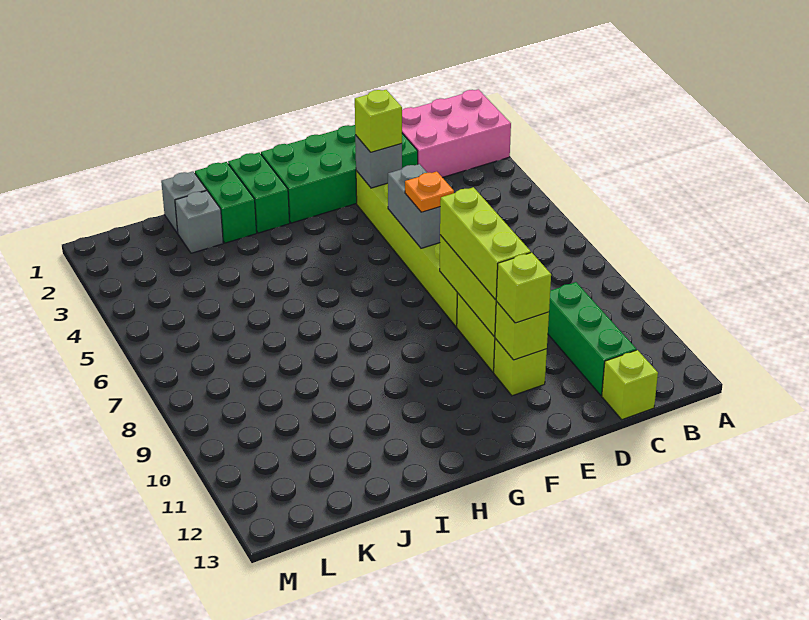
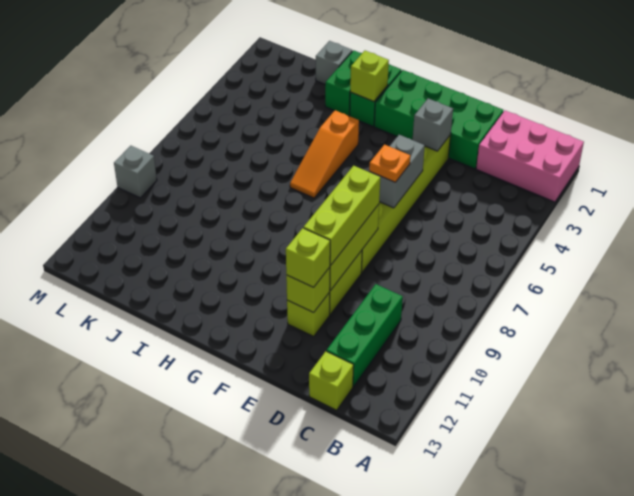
lime 1x1 brick [355,90,402,152] -> lime 1x1 brick moved to [350,51,389,102]
none -> orange 1x3 slope [290,110,359,198]
grey 1x1 brick [175,191,223,253] -> grey 1x1 brick moved to [114,146,157,198]

